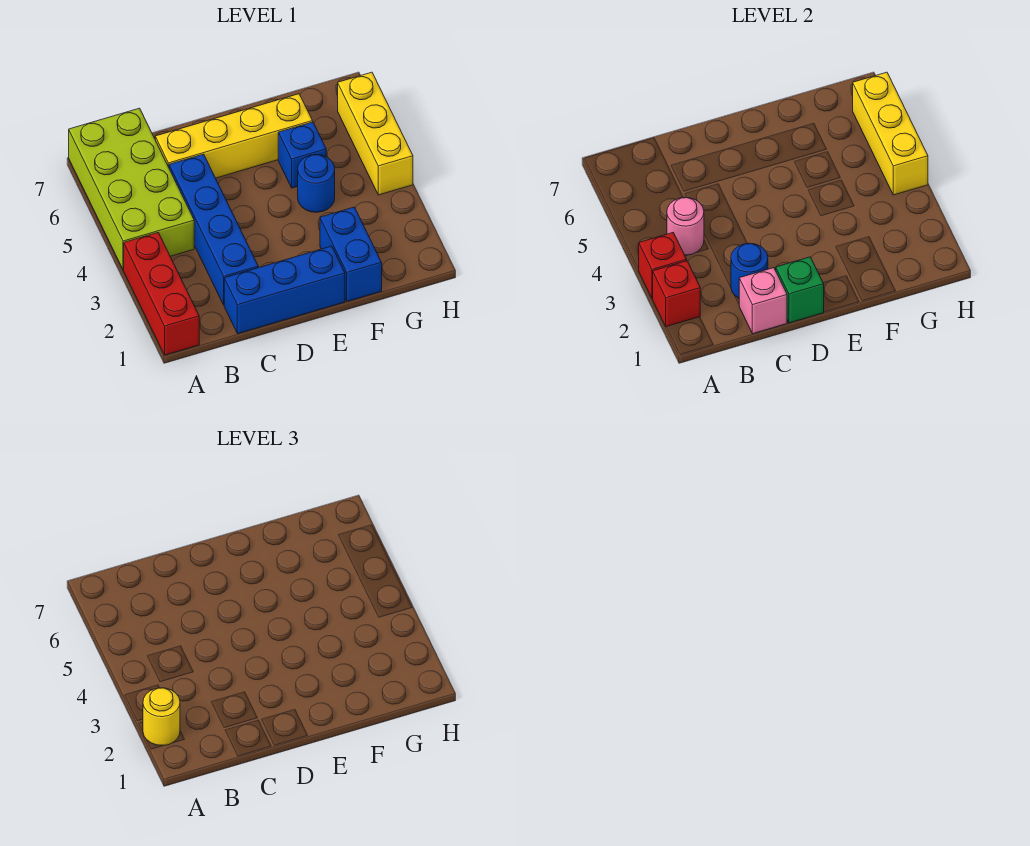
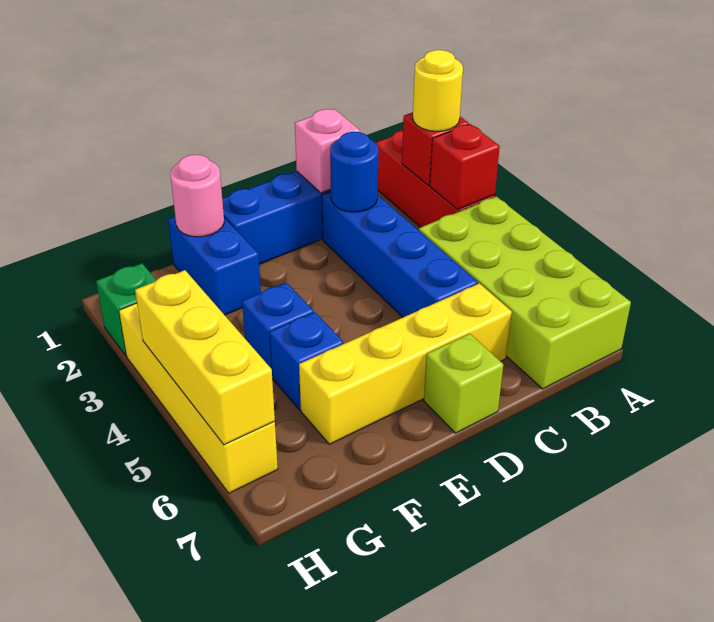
pink 1x1 round brick [667,197,704,255] -> pink 1x1 round brick moved to [170,155,224,237]
green 1x1 brick [776,257,824,323] -> green 1x1 brick moved to [96,263,156,356]
none -> lime 1x1 brick [424,333,503,433]
blue 1x1 round brick [298,155,335,212] -> blue 1x1 brick [242,283,314,369]
yellow 1x3 brick [338,72,413,195] -> yellow 1x4 brick [119,303,278,493]

